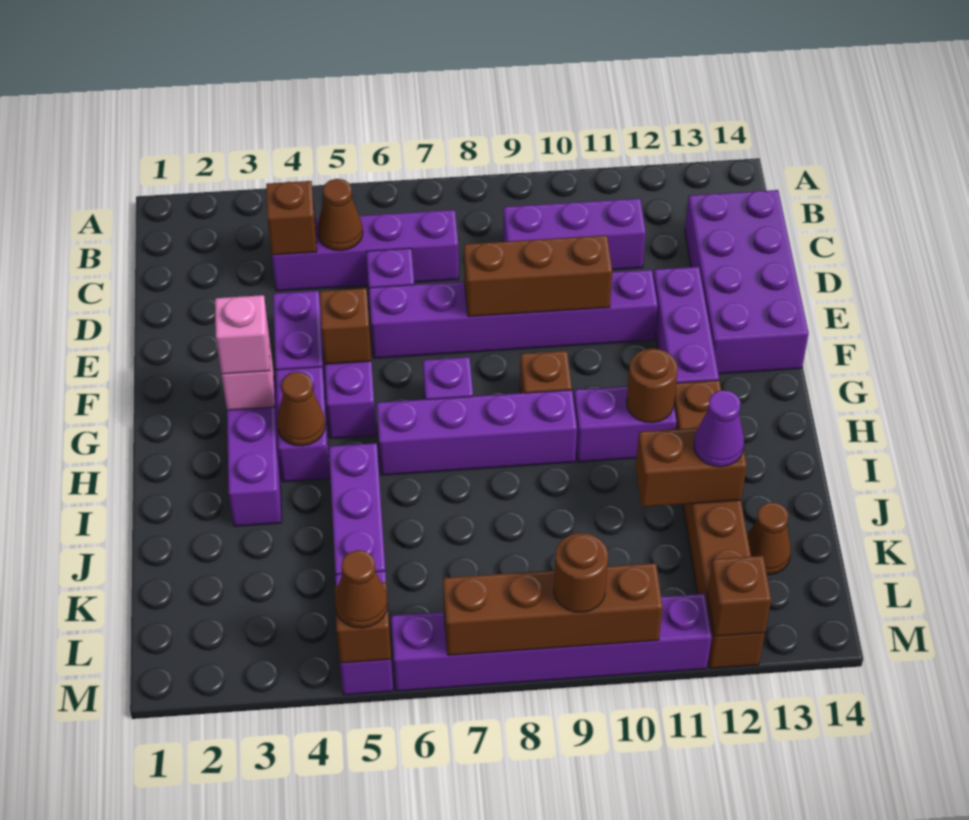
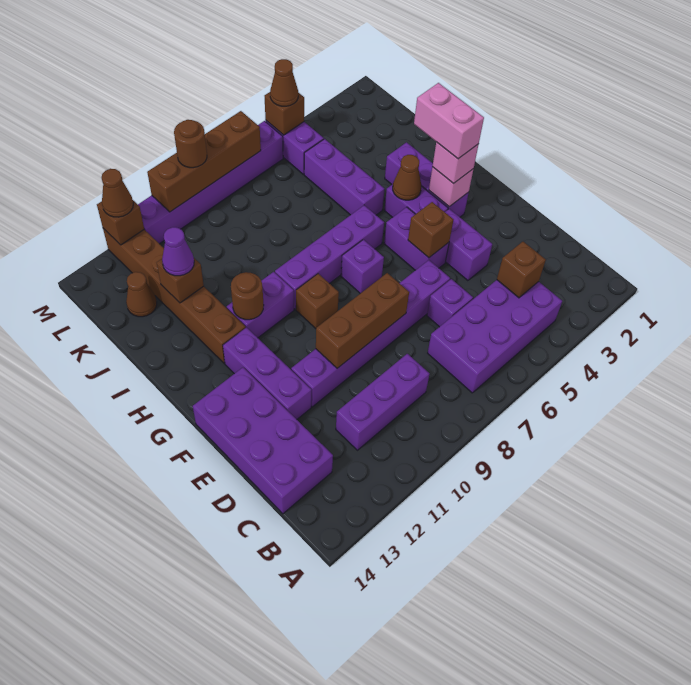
purple 1x4 brick [272,210,459,291] -> purple 2x4 brick [428,280,562,393]
brown 1x1 cone [318,179,363,251] -> brown 1x1 cone moved to [102,169,133,217]
none -> pink 1x2 brick [414,83,484,159]
brown 1x2 brick [636,428,747,507] -> brown 1x1 brick [157,258,204,303]

